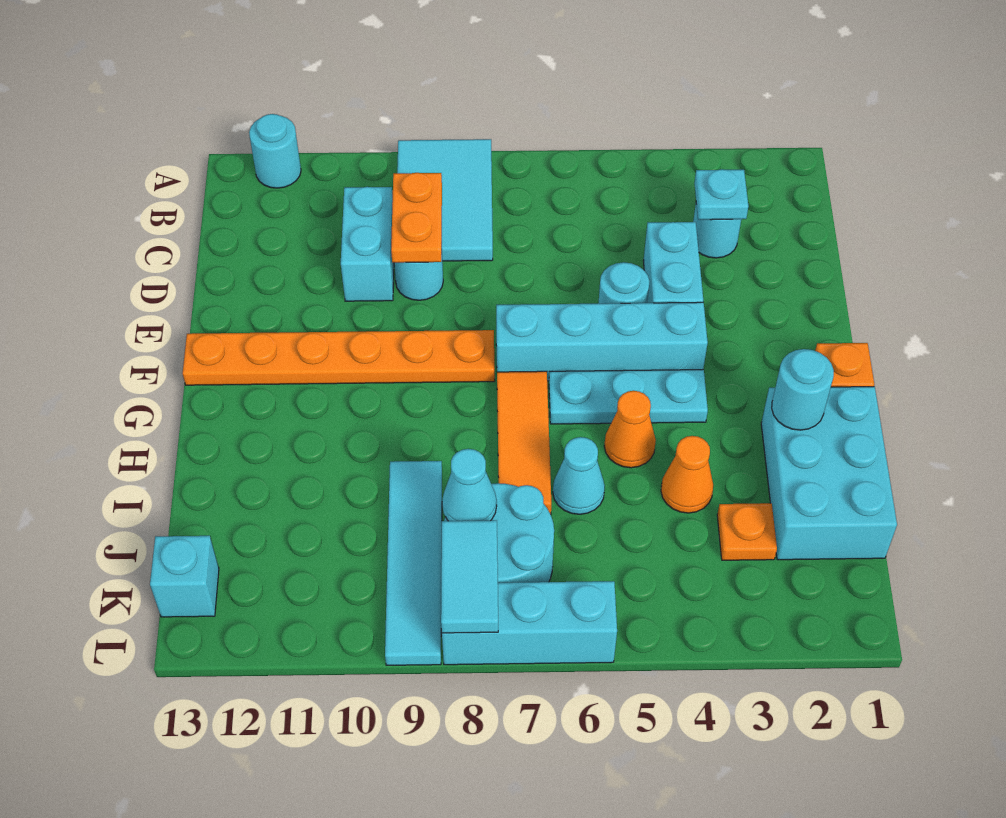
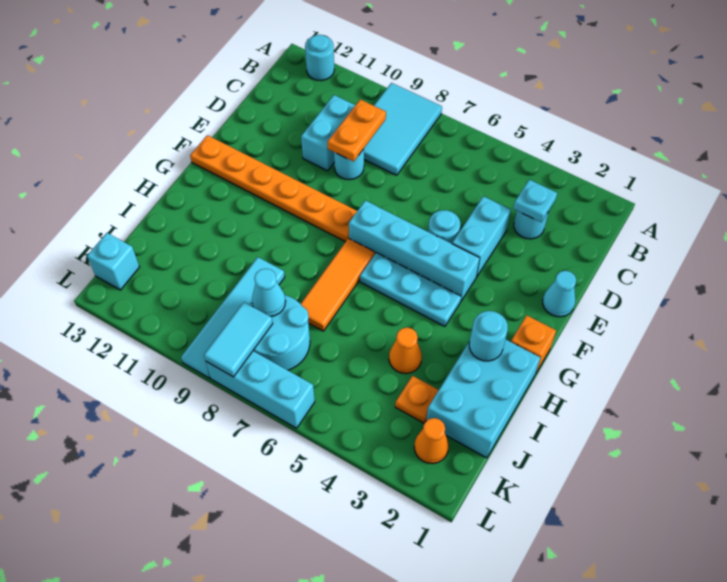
orange 1x1 cone [604,391,656,468] -> orange 1x1 cone moved to [414,418,449,463]
cyan 1x1 cone [553,437,605,514] -> cyan 1x1 cone moved to [543,271,576,317]

